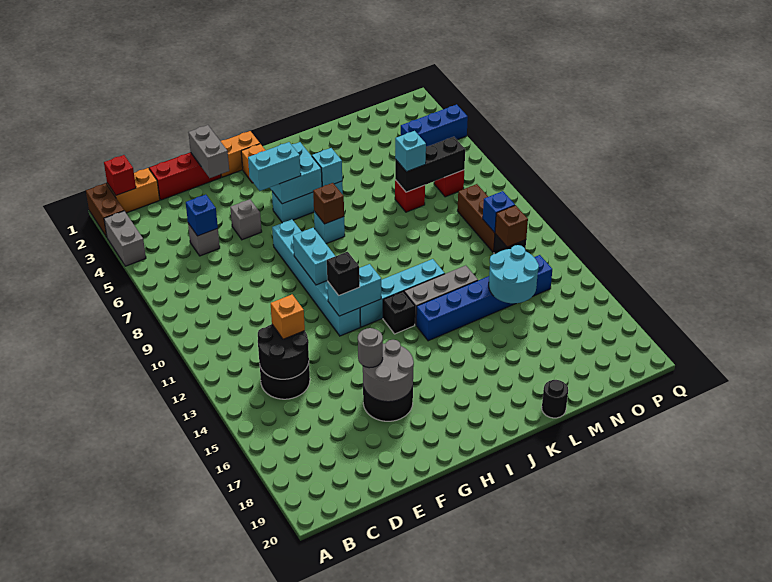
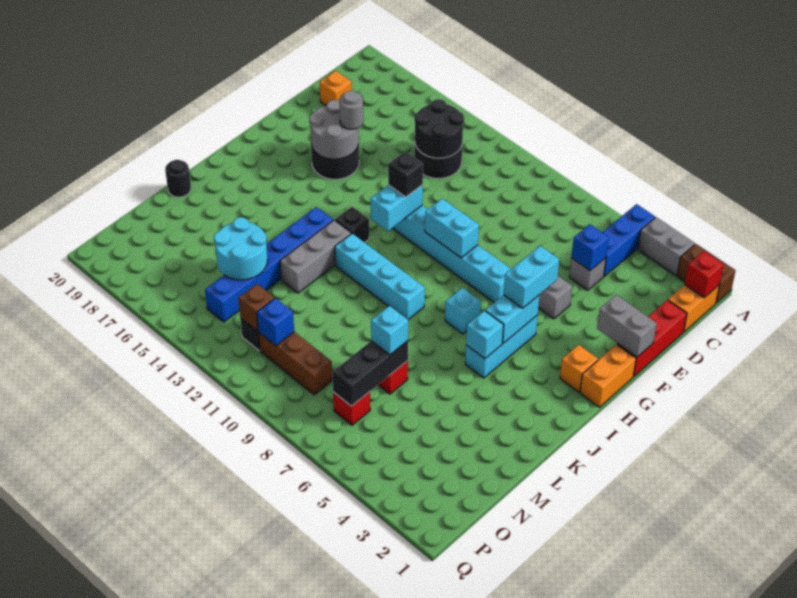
orange 1x1 brick [271,295,305,339] -> orange 1x1 brick moved to [320,71,352,106]
cyan 2x2 brick [270,142,322,204] -> cyan 1x2 brick [485,295,539,343]
cyan 1x4 brick [360,259,445,327] -> cyan 1x4 brick turned to [335,234,425,320]
brown 1x1 brick [313,183,344,224] -> none
blue 1x3 brick [401,104,468,147] -> blue 1x3 brick moved to [602,204,655,276]

